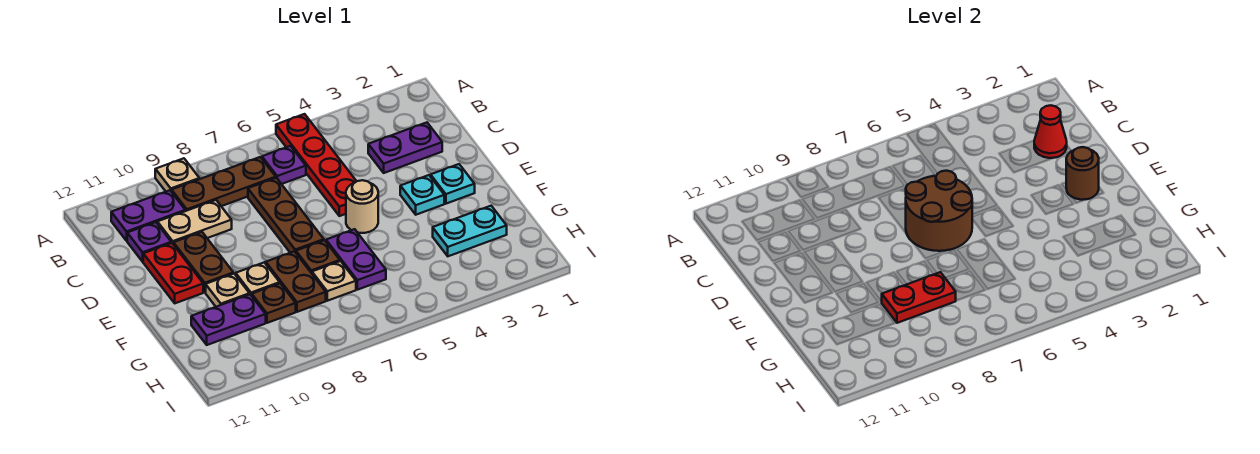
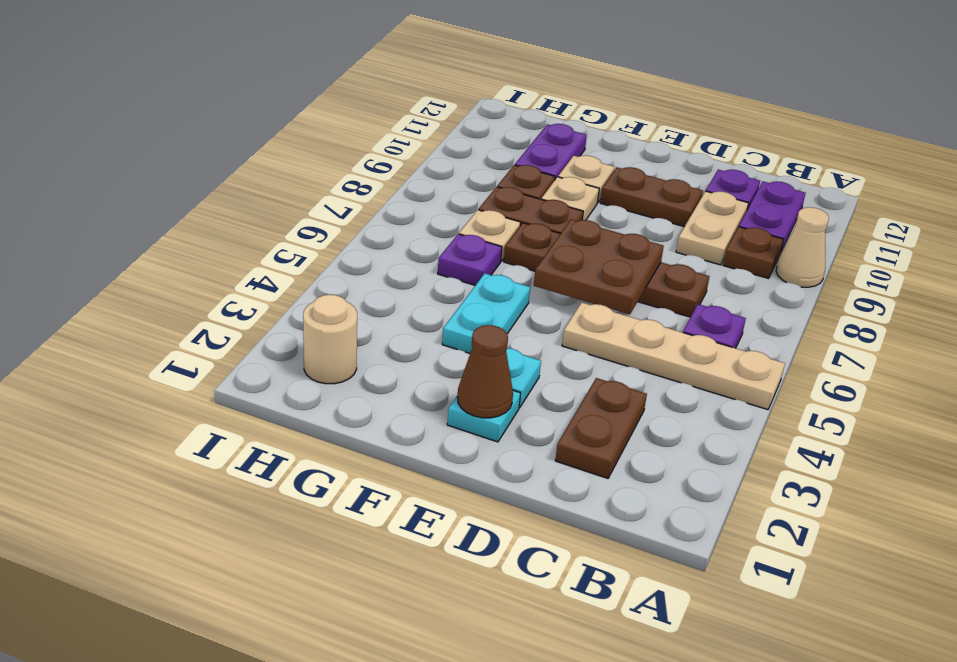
red 1x4 plate [276,114,357,216] -> tan 1x4 plate [562,303,785,410]
tan 1x1 plate [155,158,199,192] -> tan 1x1 cone [776,207,829,287]
brown 1x3 plate [172,157,276,211] -> brown 1x1 plate [723,227,784,278]
purple 1x2 plate [368,123,442,173] -> brown 1x2 plate [555,378,647,478]
red 1x1 cone [1034,105,1067,158] -> none
brown 2x2 round brick [906,171,973,251] -> brown 2x2 plate [534,219,664,314]
red 1x2 plate [143,243,203,303] -> none
brown 1x1 round brick [1066,147,1099,200] -> brown 1x1 cone [458,325,513,418]
tan 1x1 round brick [346,180,378,233] -> tan 1x1 round brick moved to [303,295,357,384]
purple 1x2 plate [326,229,386,290] -> purple 1x1 plate [438,234,502,285]
cyan 1x2 plate [433,206,507,256] -> cyan 1x2 plate moved to [442,274,530,353]
red 1x2 plate [881,272,956,323] -> none

